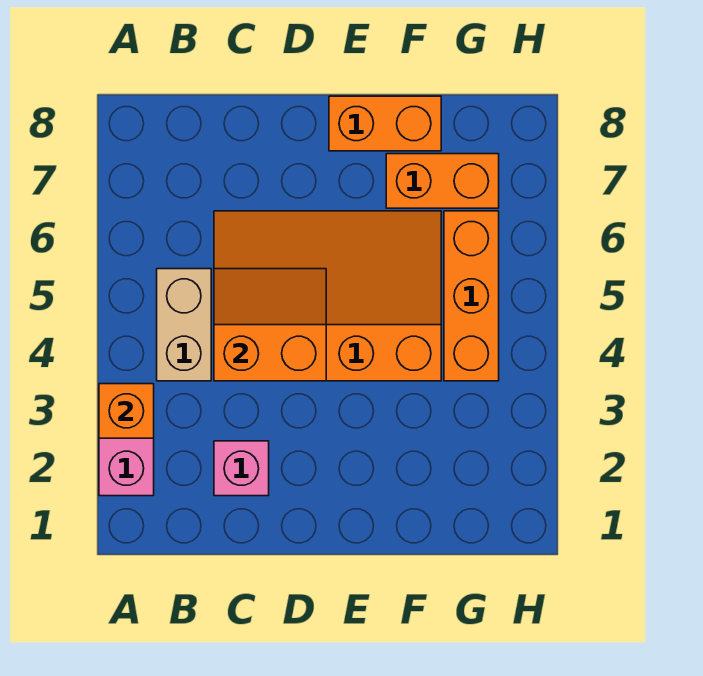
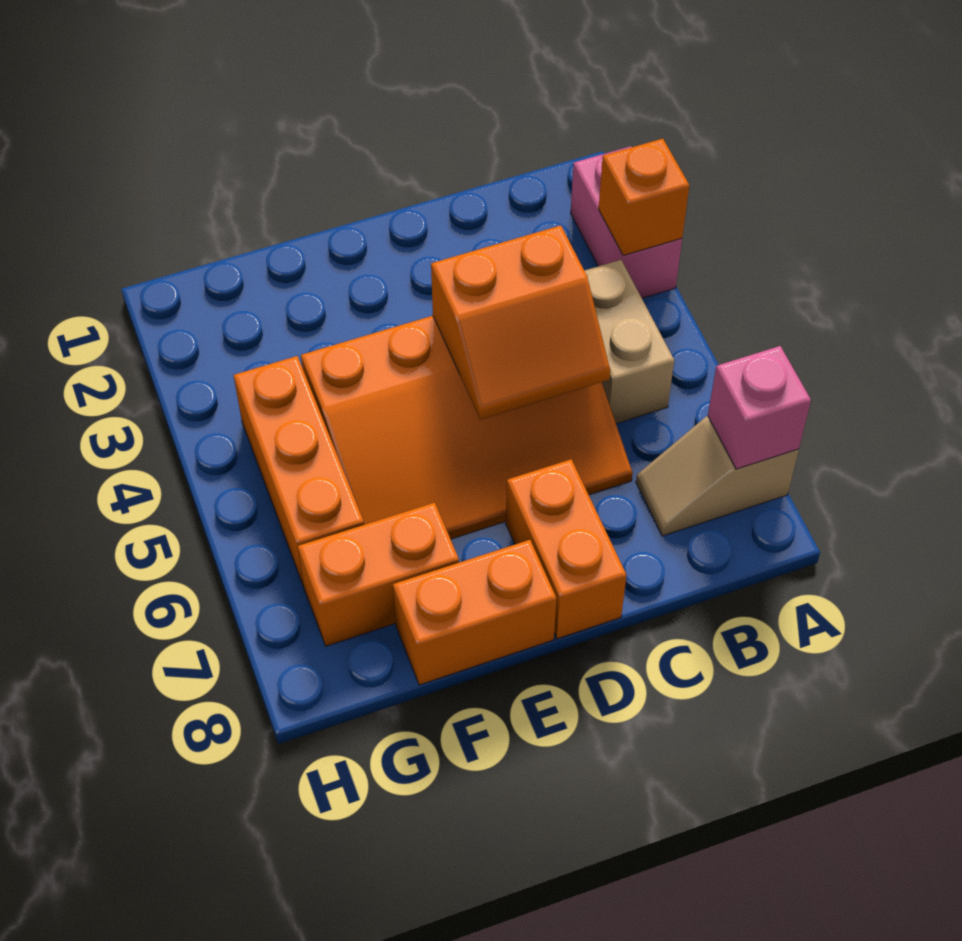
none -> tan 1x2 slope [636,416,799,536]
pink 1x1 brick [214,441,269,496] -> pink 1x1 brick moved to [708,346,811,469]
none -> orange 1x2 brick [506,459,626,639]

